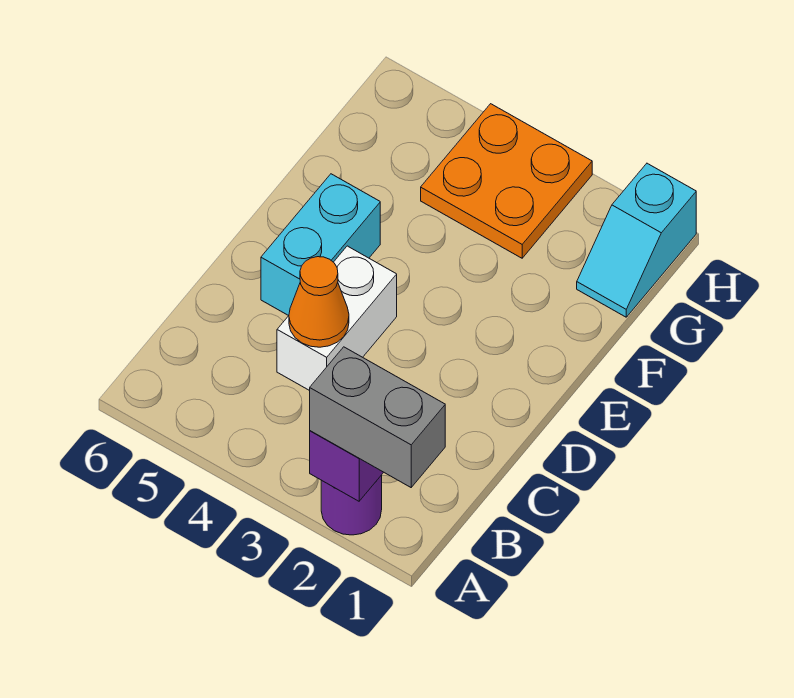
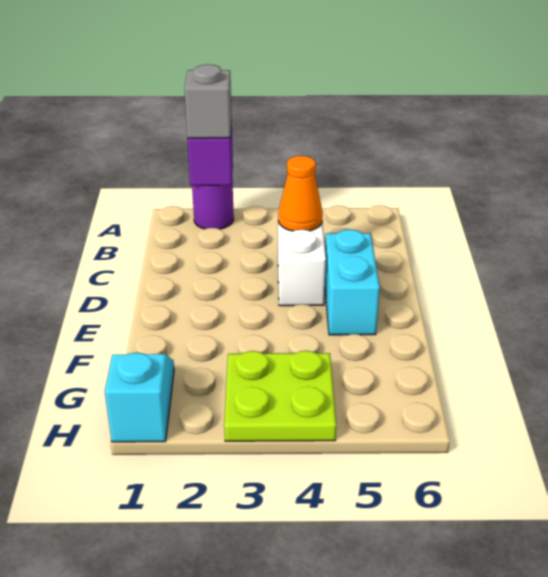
grey 1x2 brick [310,347,445,487] -> grey 1x1 brick [185,65,232,138]
orange 2x2 plate [421,104,592,258] -> lime 2x2 plate [224,351,336,441]

